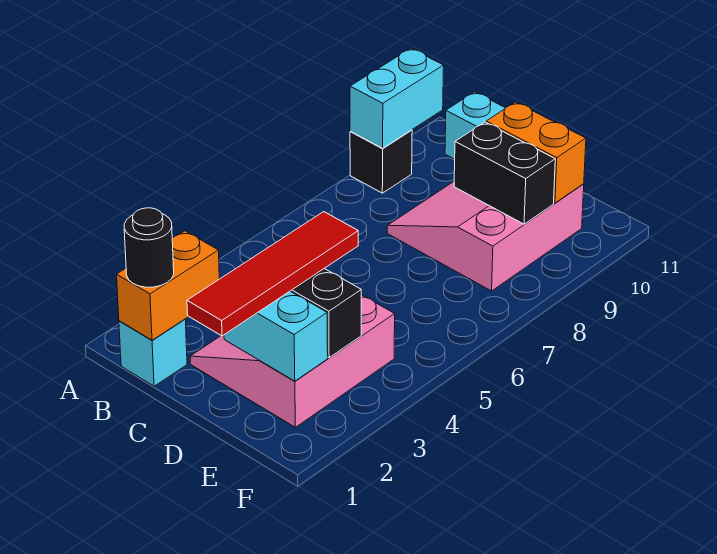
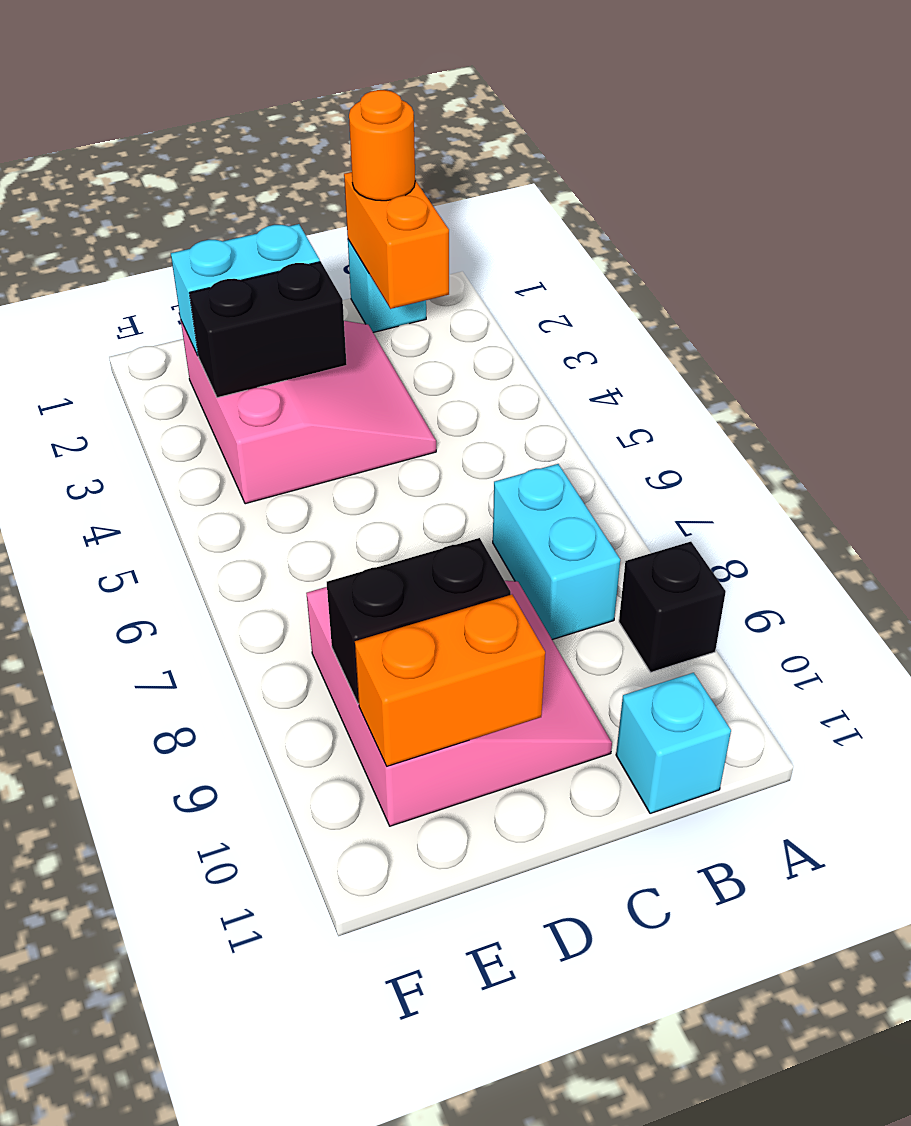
cyan 1x2 brick [350,48,444,148] -> cyan 1x2 brick moved to [493,464,620,640]
black 1x1 round brick [124,208,174,287] -> orange 1x1 round brick [349,90,415,201]
red 1x4 tile [187,212,358,336] -> none

